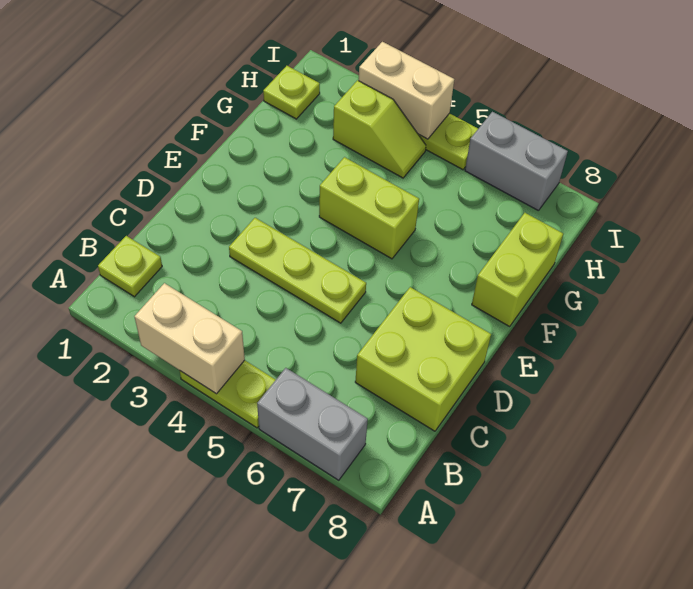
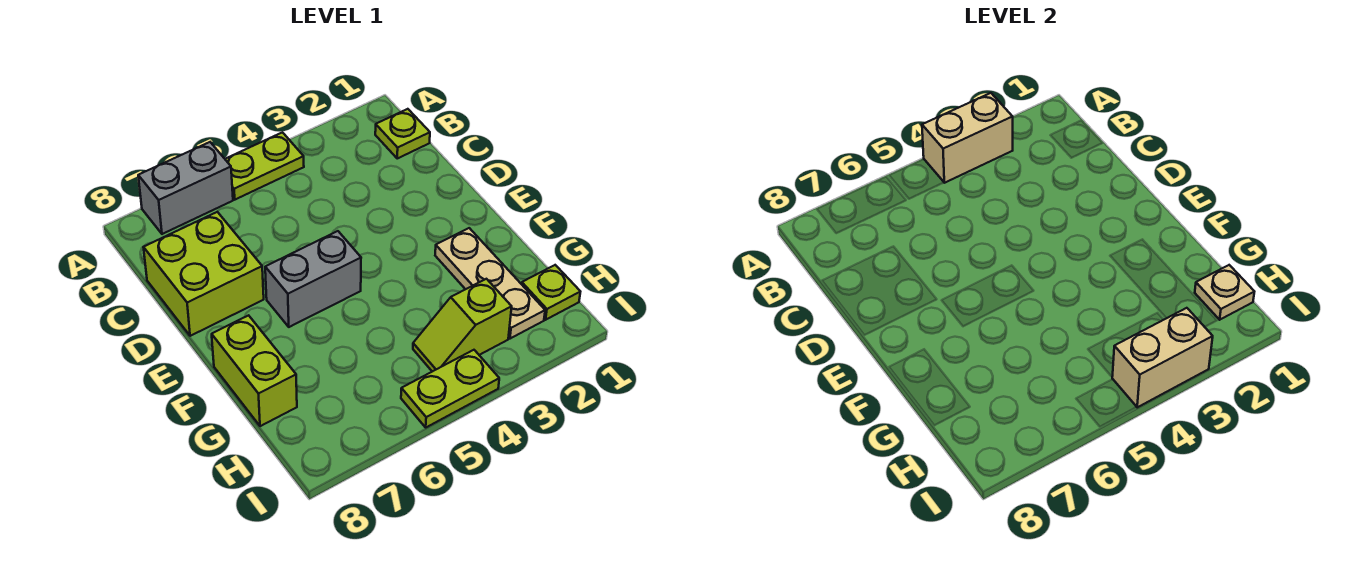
lime 1x3 plate [229,218,366,323] -> none
none -> tan 1x3 plate [435,228,545,339]
lime 1x2 brick [319,157,419,259] -> none
none -> tan 1x1 plate [1195,265,1254,320]
grey 1x2 brick [465,112,568,211] -> grey 1x2 brick moved to [265,231,361,327]

